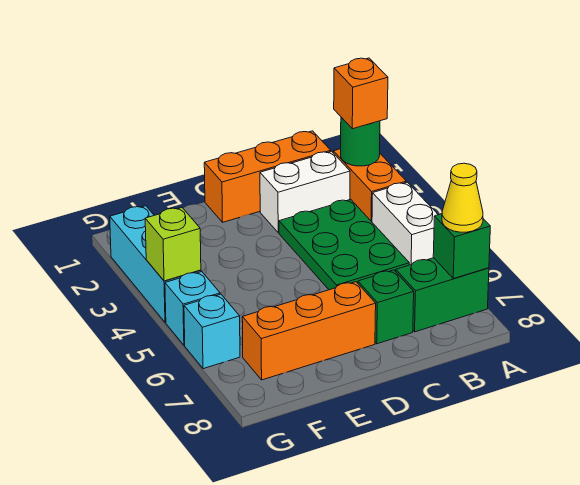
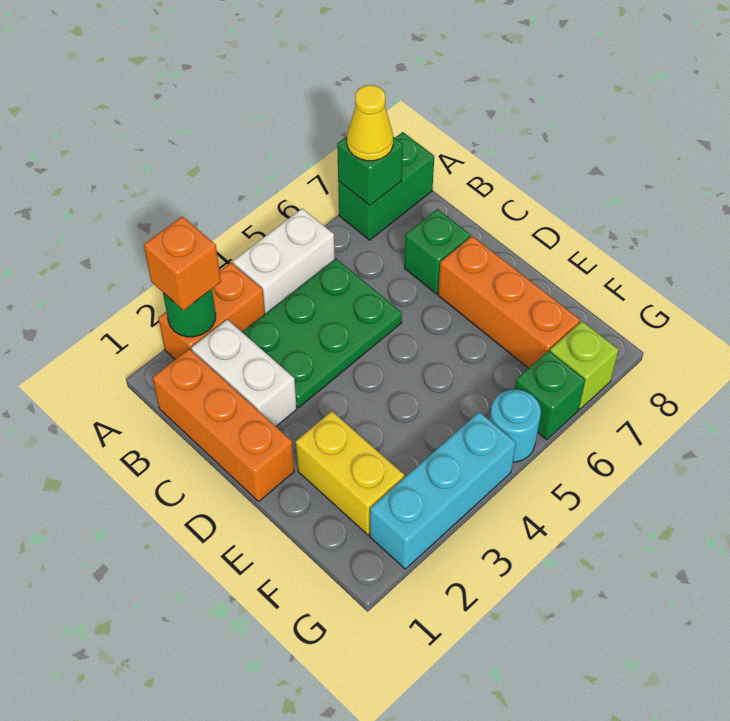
green 1x2 brick [396,258,489,332] -> green 1x2 brick turned to [338,132,434,240]
none -> yellow 1x2 brick [296,411,404,535]
lime 1x1 brick [145,208,201,281] -> lime 1x1 brick moved to [550,321,619,409]
cyan 1x1 brick [165,272,220,345] -> cyan 1x1 round brick [490,390,541,462]
cyan 1x1 brick [184,294,240,369] -> green 1x1 brick [515,351,585,440]

